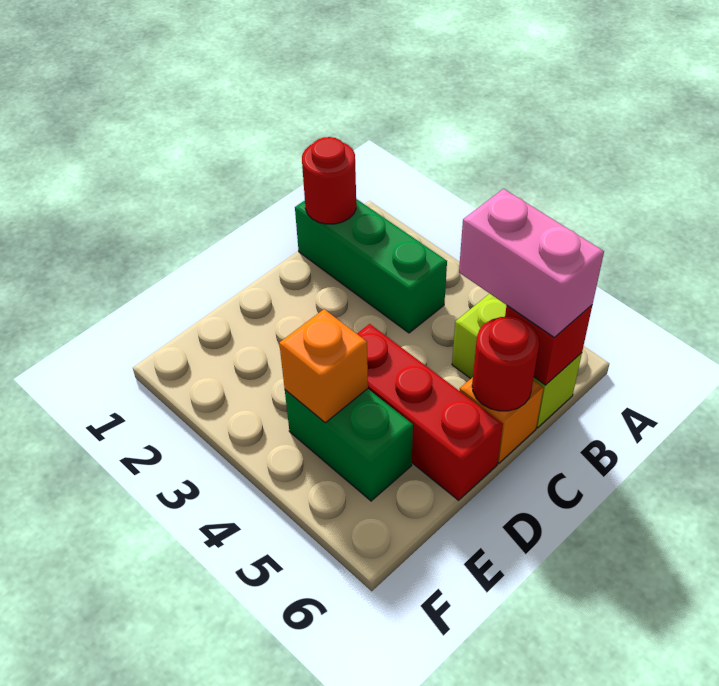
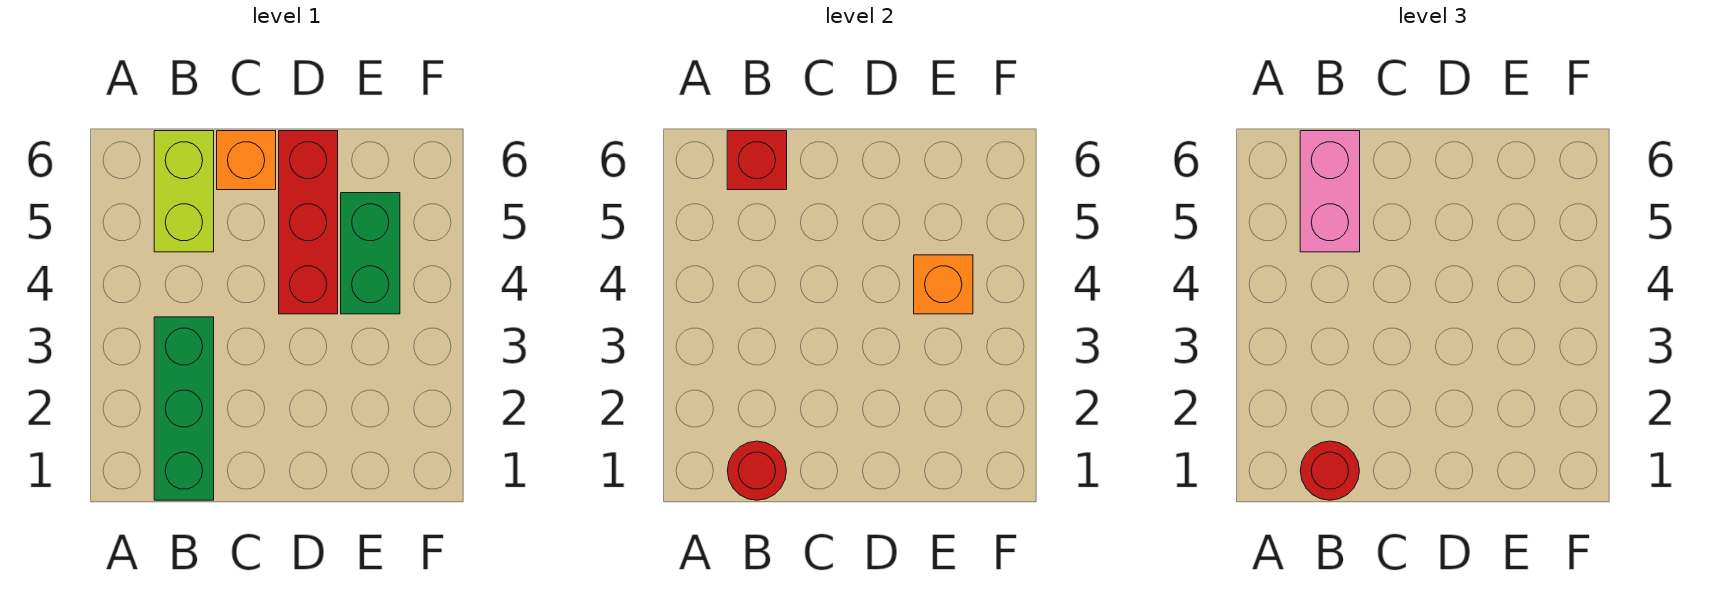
red 1x1 round brick [472,316,539,411] -> red 1x1 round brick moved to [1300,441,1359,500]

